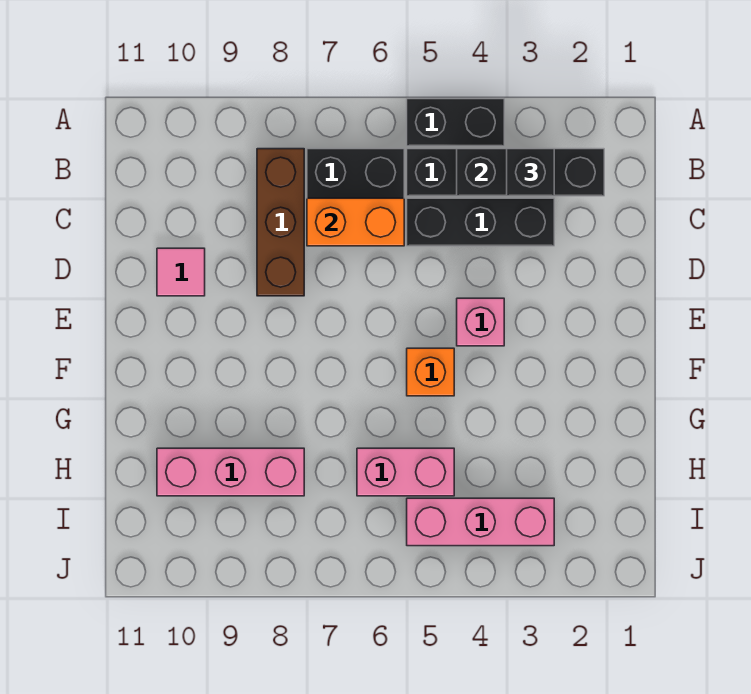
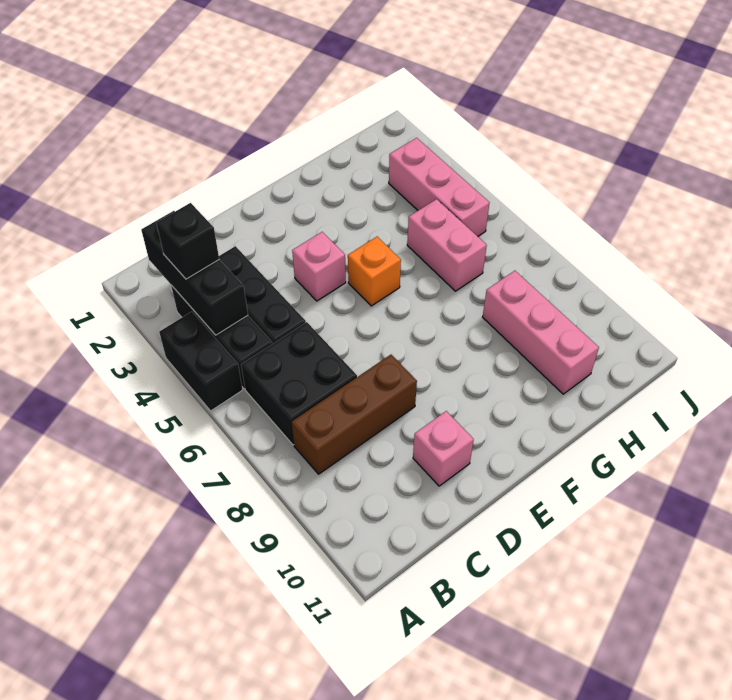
orange 1x2 brick [307,198,404,246] -> none
pink 1x1 tile [157,248,205,296] -> pink 1x1 brick [413,411,474,486]

